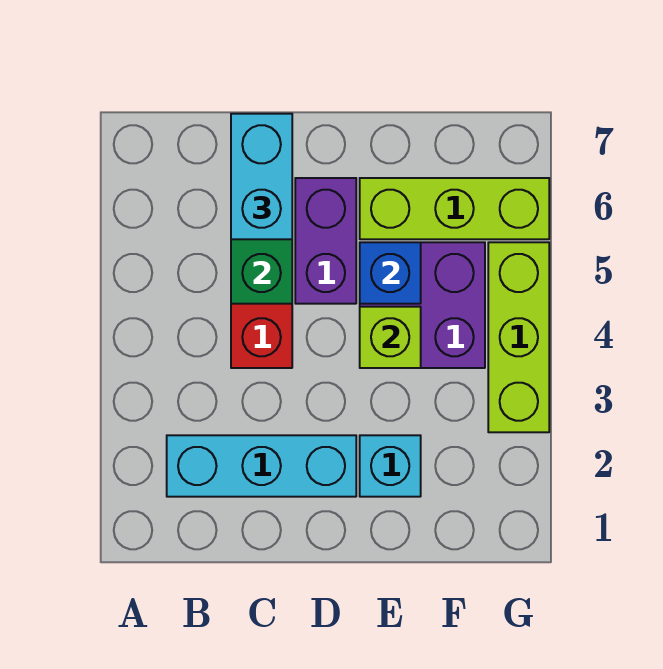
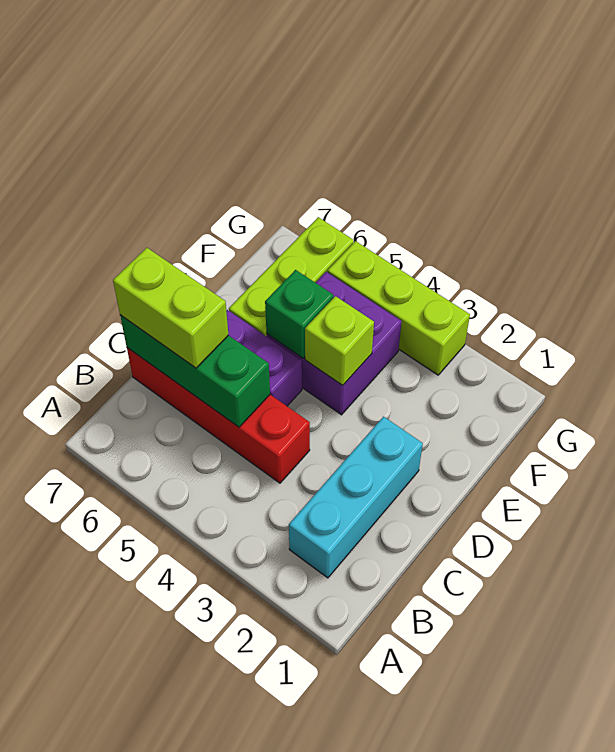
cyan 1x2 brick [231,114,292,239] -> lime 1x2 brick [113,248,228,368]
cyan 1x1 brick [360,435,421,497] -> none
blue 1x1 brick [360,242,421,304] -> green 1x1 brick [265,270,333,358]

